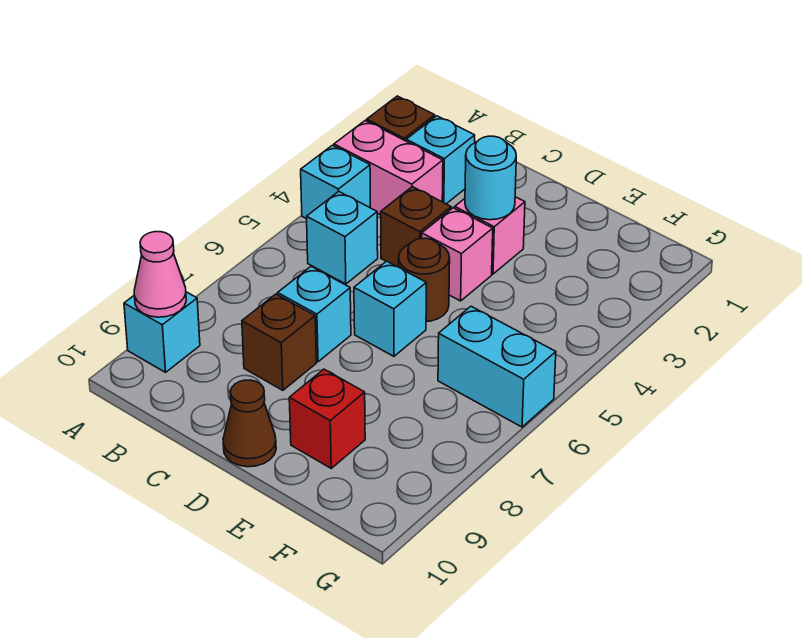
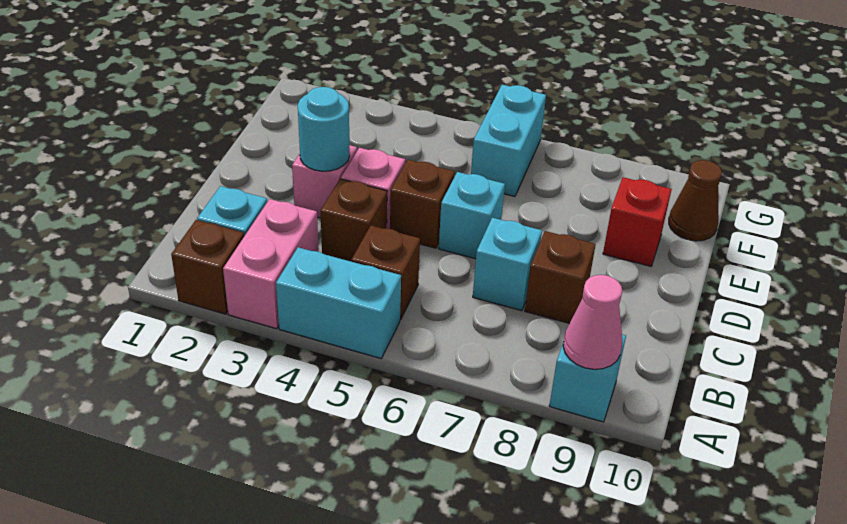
cyan 1x1 brick [301,145,370,219] -> cyan 1x2 brick [276,247,401,358]
cyan 1x1 brick [307,192,378,284] -> brown 1x1 brick [351,226,420,320]
brown 1x1 round brick [399,238,450,321] -> brown 1x1 brick [390,160,455,248]
brown 1x1 cone [223,380,276,467] -> brown 1x1 cone moved to [669,160,722,241]

